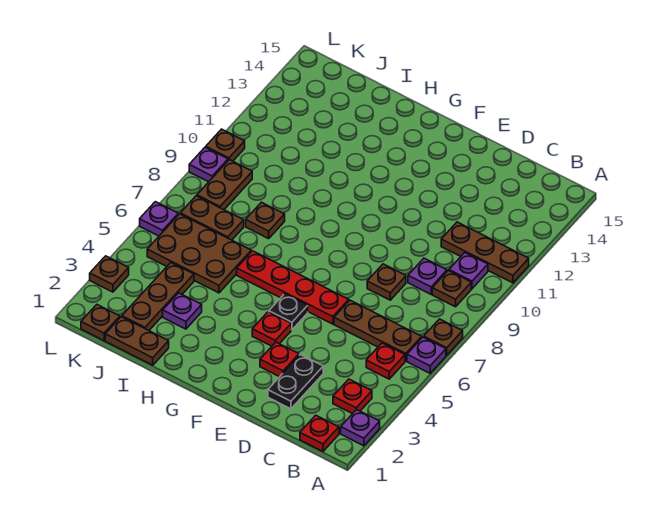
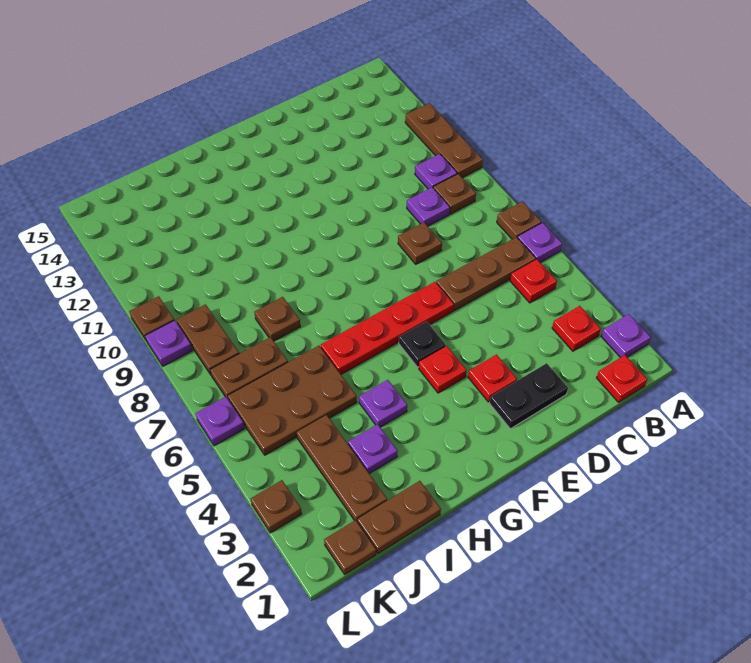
brown 1x3 plate [441,222,529,283] -> brown 1x3 plate turned to [405,103,483,178]
black 1x2 plate [268,354,323,409] -> black 1x2 plate turned to [489,363,568,429]
none -> purple 1x1 plate [359,380,407,427]

